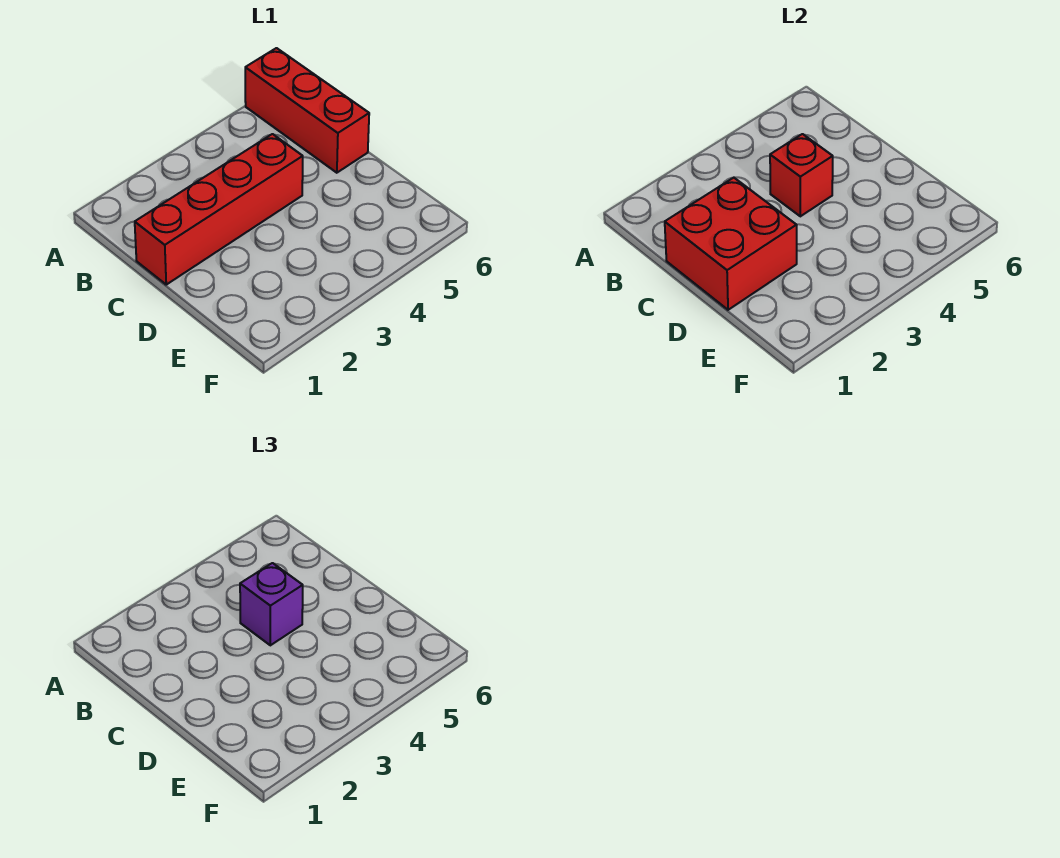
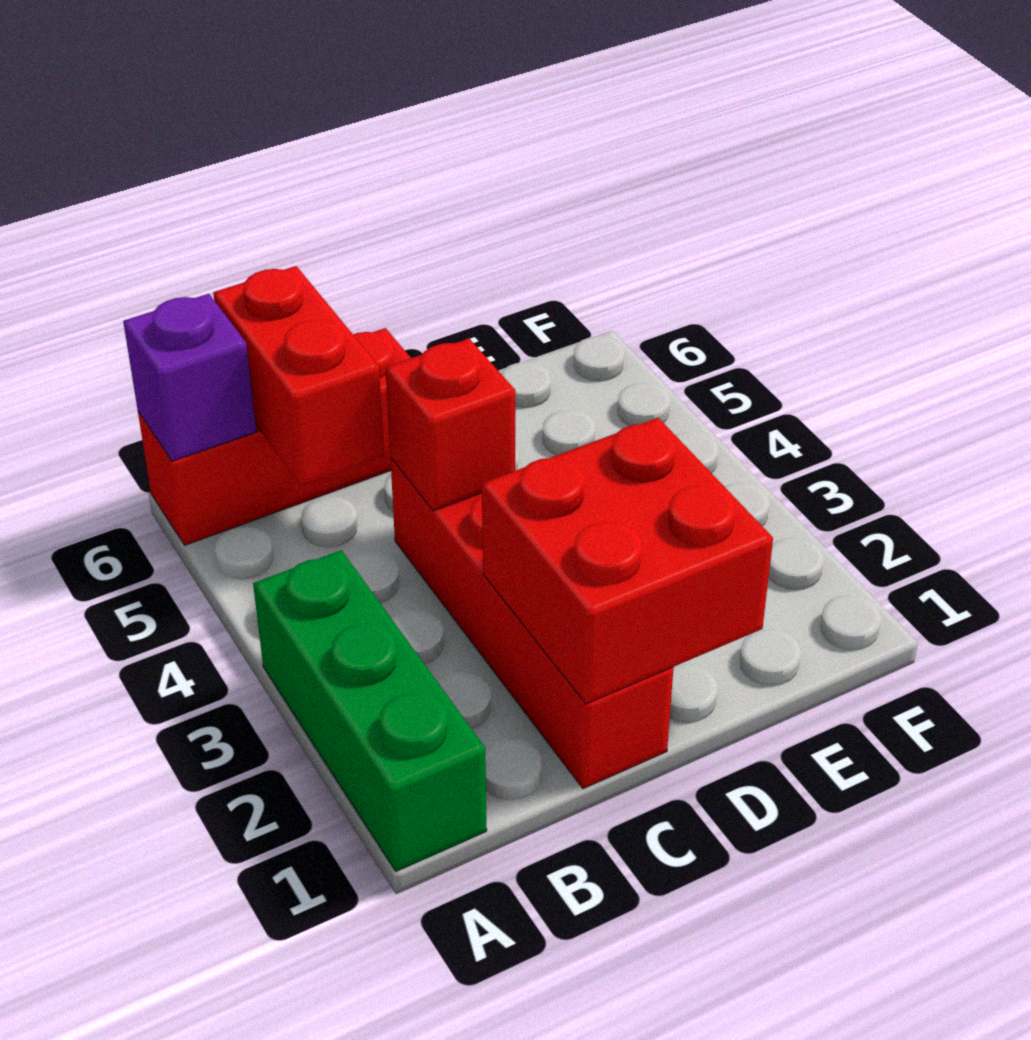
none -> green 1x3 brick [253,550,487,871]
none -> red 1x2 brick [213,266,384,486]
purple 1x1 brick [240,563,303,645] -> purple 1x1 brick moved to [123,294,256,461]

